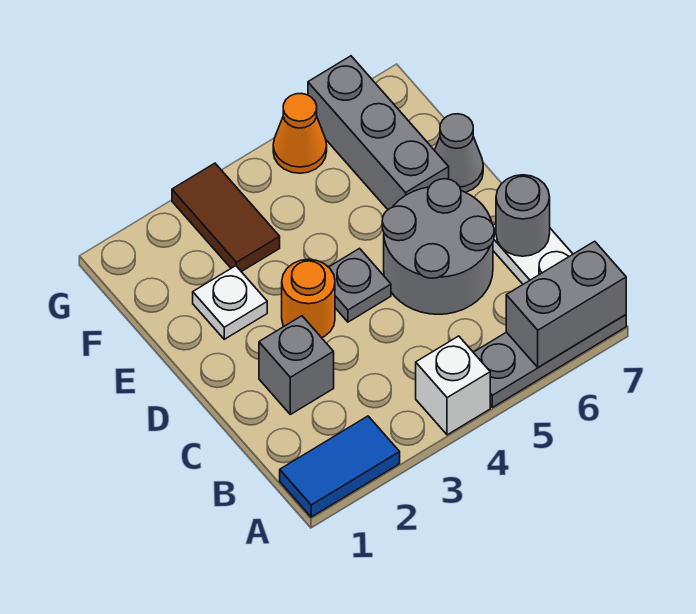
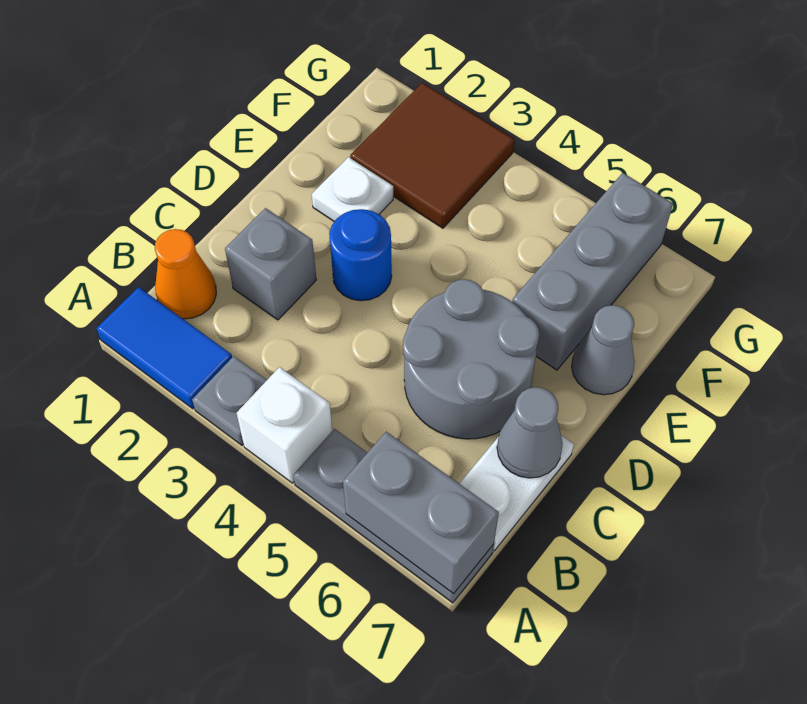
grey 1x1 round brick [496,175,550,256] -> grey 1x1 cone [497,387,563,478]
orange 1x1 round brick [282,259,335,338] -> blue 1x1 round brick [329,209,392,301]
grey 1x1 plate [329,249,391,322] -> grey 1x1 plate moved to [192,356,267,445]
brown 1x2 tile [172,163,280,272] -> brown 2x2 tile [350,83,514,228]
orange 1x1 cone [273,94,327,173] -> orange 1x1 cone moved to [155,229,216,319]

